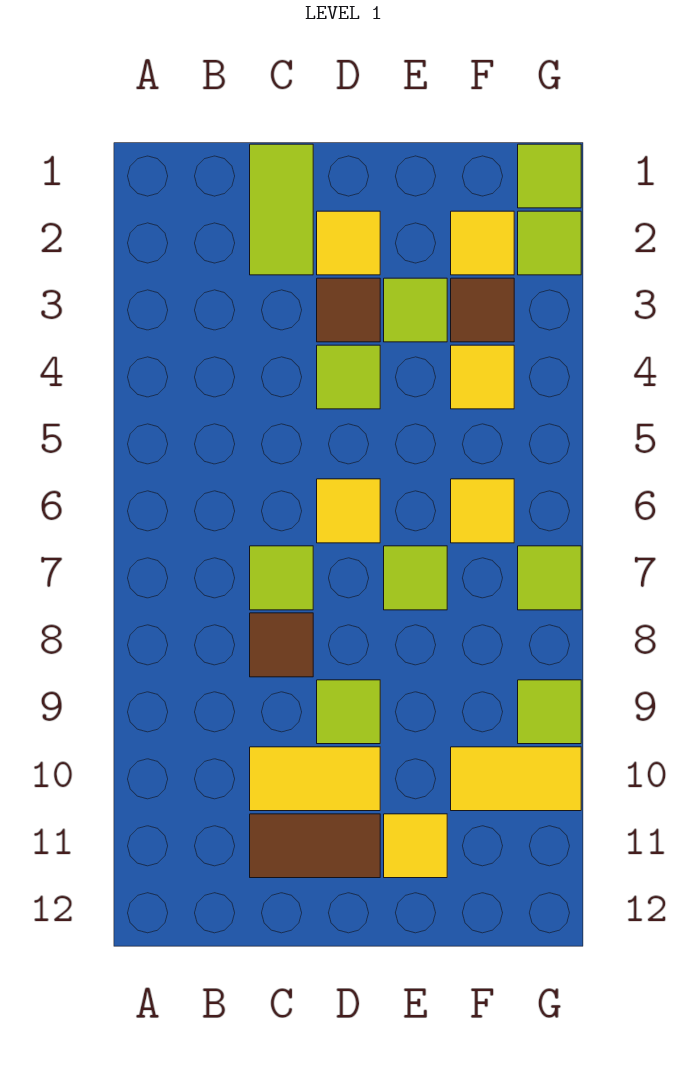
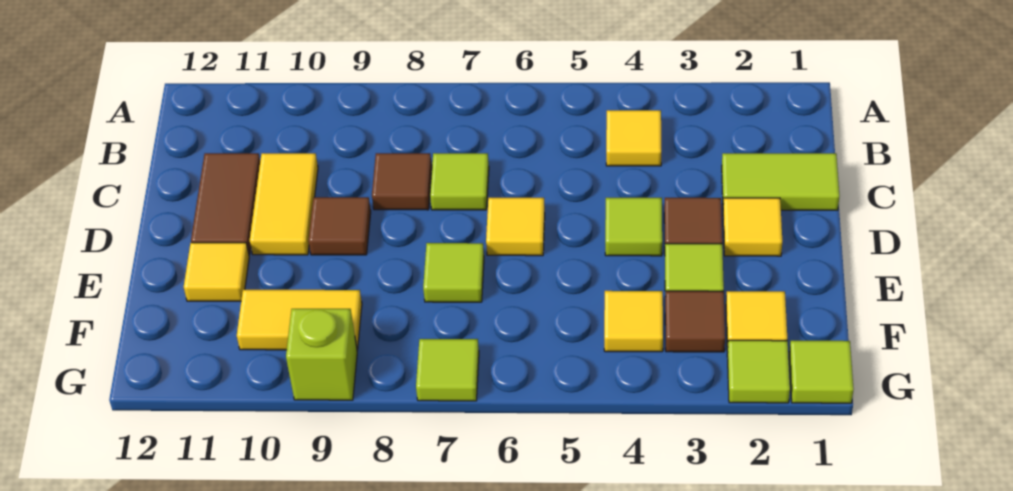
lime 1x1 tile [317,680,380,744] -> brown 1x1 tile [308,197,371,255]
yellow 1x1 tile [451,479,514,543] -> yellow 1x1 tile moved to [606,110,661,166]
yellow 1x2 tile [451,747,581,811] -> yellow 1x2 tile turned to [237,290,362,350]
lime 1x1 tile [518,680,581,744] -> lime 1x1 brick [286,309,357,400]

